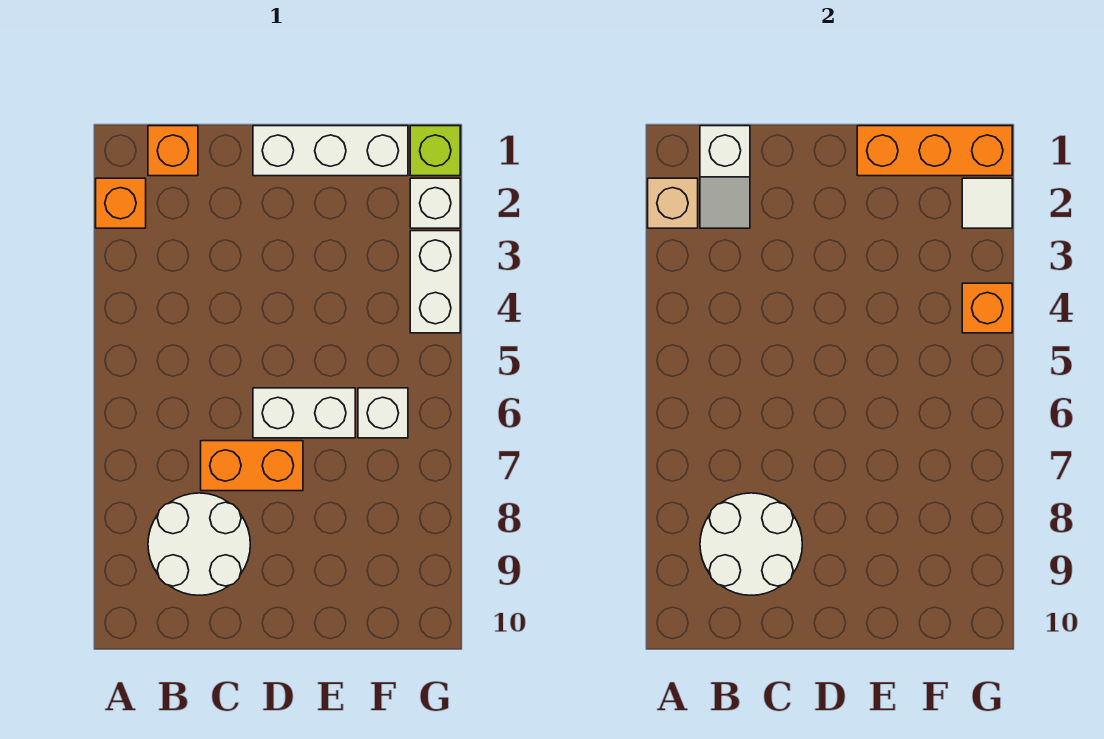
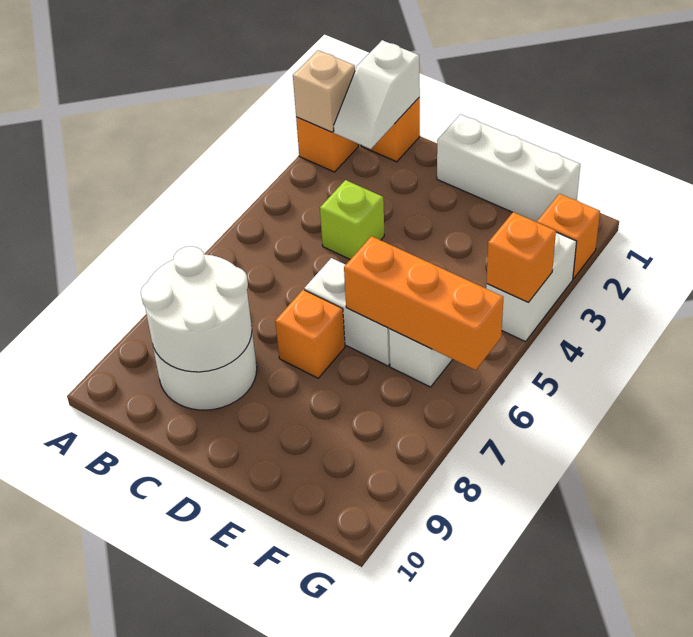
orange 1x2 brick [201,441,303,491] -> orange 1x1 brick [275,290,345,378]
orange 1x3 brick [857,126,1012,176] -> orange 1x3 brick moved to [344,236,503,370]
lime 1x1 brick [410,126,460,176] -> lime 1x1 brick moved to [320,180,384,259]
white 1x1 brick [410,178,460,228] -> orange 1x1 brick [537,194,600,279]
white 1x1 tile [962,178,1012,228] -> none

